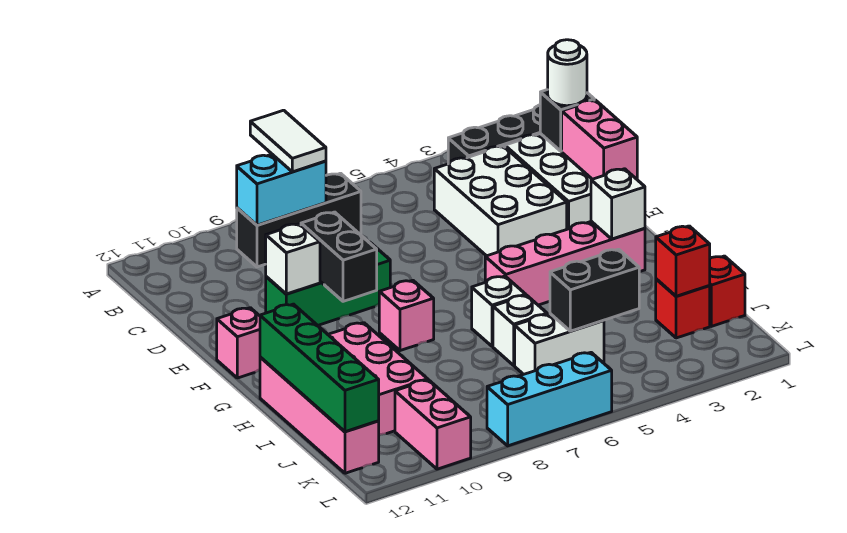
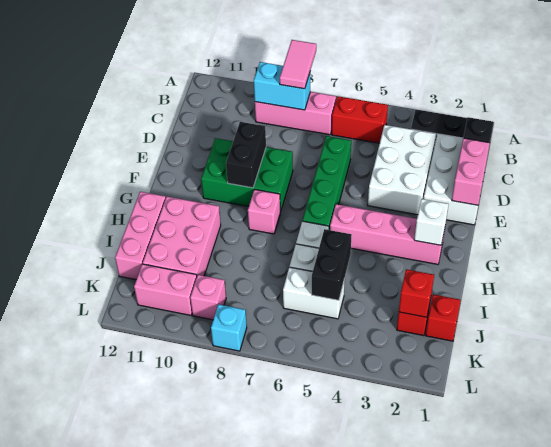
white 1x2 tile [250,110,326,172] -> pink 1x2 tile [280,40,316,89]
none -> red 1x2 brick [332,96,388,143]
black 1x3 brick [237,173,361,267] -> pink 1x3 brick [255,92,336,135]
white 1x1 round brick [548,40,587,106] -> none
green 1x3 brick [266,242,390,325] -> green 2x3 brick [201,138,293,212]
white 1x1 brick [266,224,320,294] -> none
pink 1x1 brick [217,308,260,378] -> pink 1x1 brick moved to [190,275,226,320]
pink 1x4 brick [260,357,379,473] -> pink 1x3 brick [115,192,166,280]
green 1x4 brick [260,304,379,432] -> green 1x4 brick moved to [302,136,351,230]
black 1x2 brick [550,249,639,331] -> black 1x2 brick turned to [312,229,351,300]
pink 1x2 brick [395,380,471,469] -> pink 1x2 brick turned to [134,264,197,315]
cyan 1x3 brick [487,353,612,446] -> cyan 1x1 brick [211,304,247,351]

